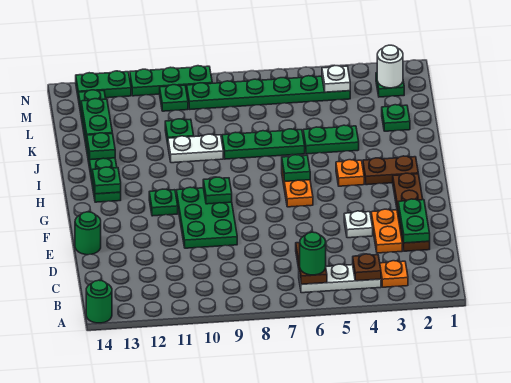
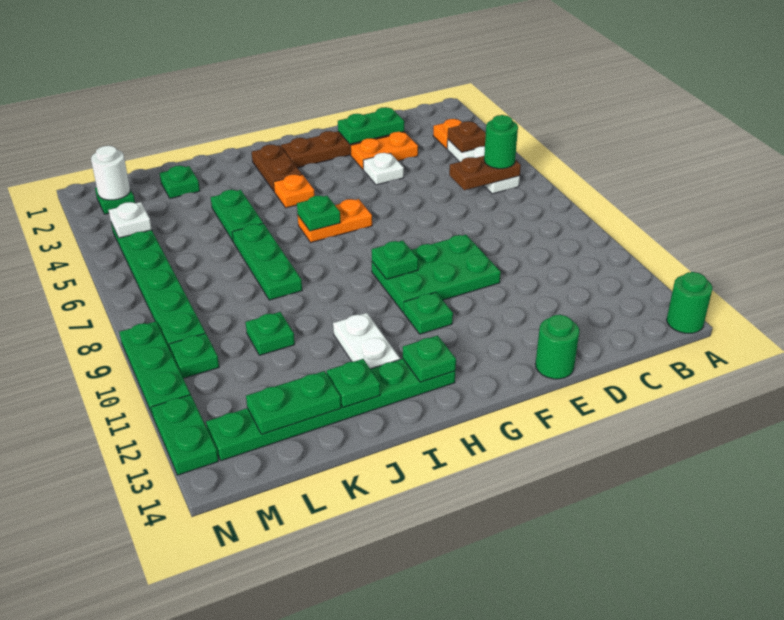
white 1x2 plate [168,134,223,163] -> white 1x2 plate moved to [333,313,400,369]

